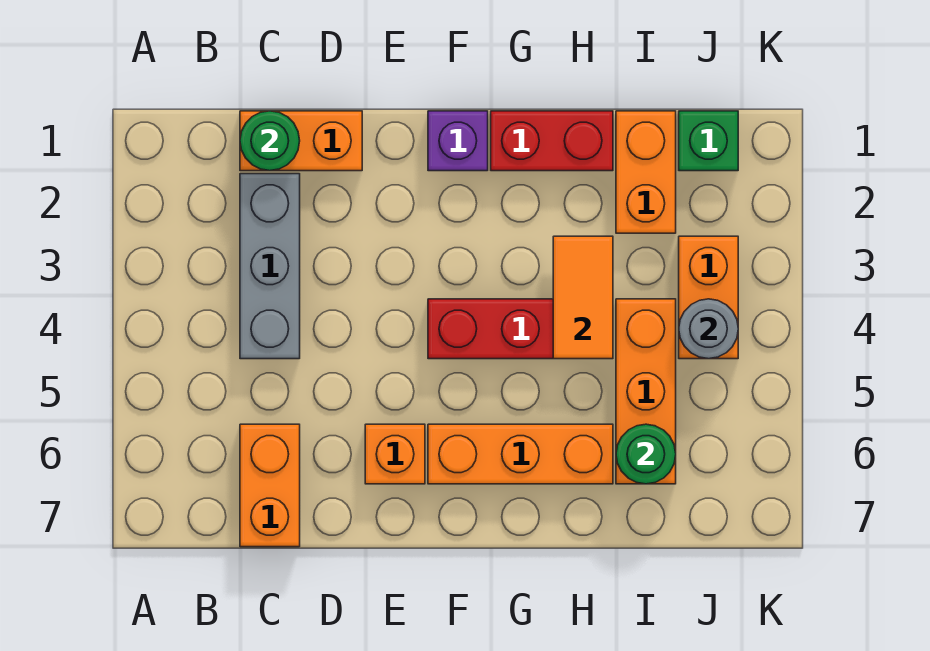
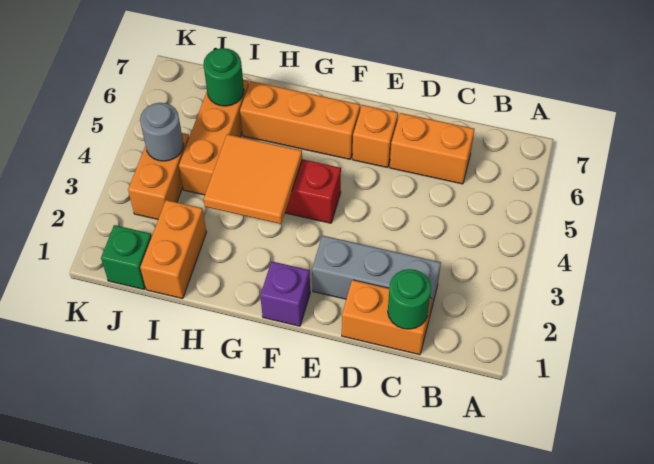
grey 1x3 brick [240,174,300,359] -> grey 1x3 brick turned to [312,235,441,317]
orange 1x2 brick [240,424,300,547] -> orange 1x2 brick turned to [390,113,474,184]
red 1x2 brick [491,111,613,171] -> none
orange 1x2 tile [553,236,613,359] -> orange 2x2 tile [204,134,302,224]

